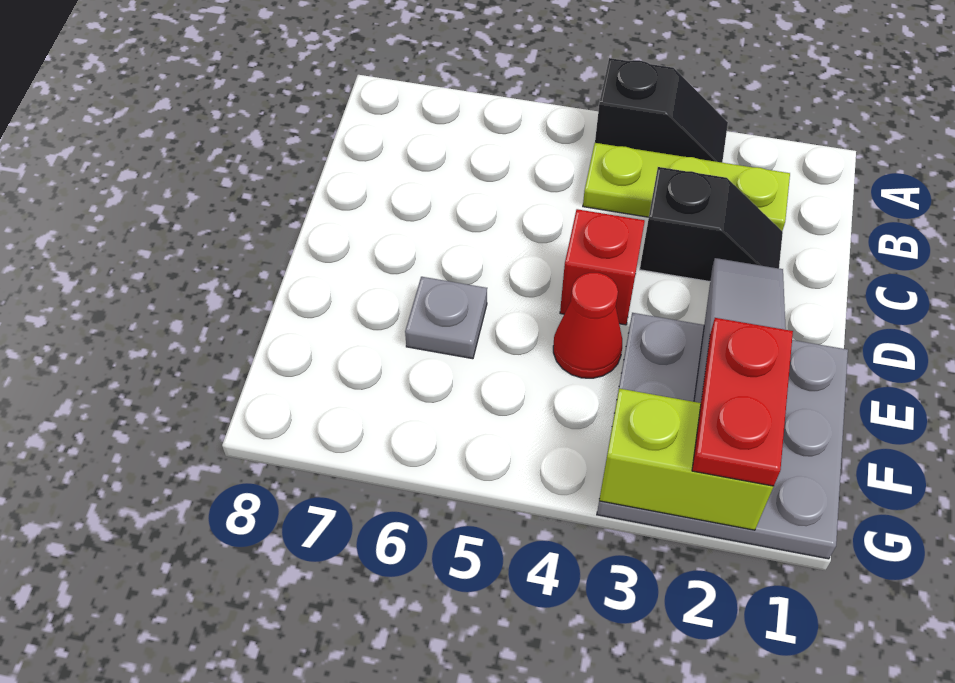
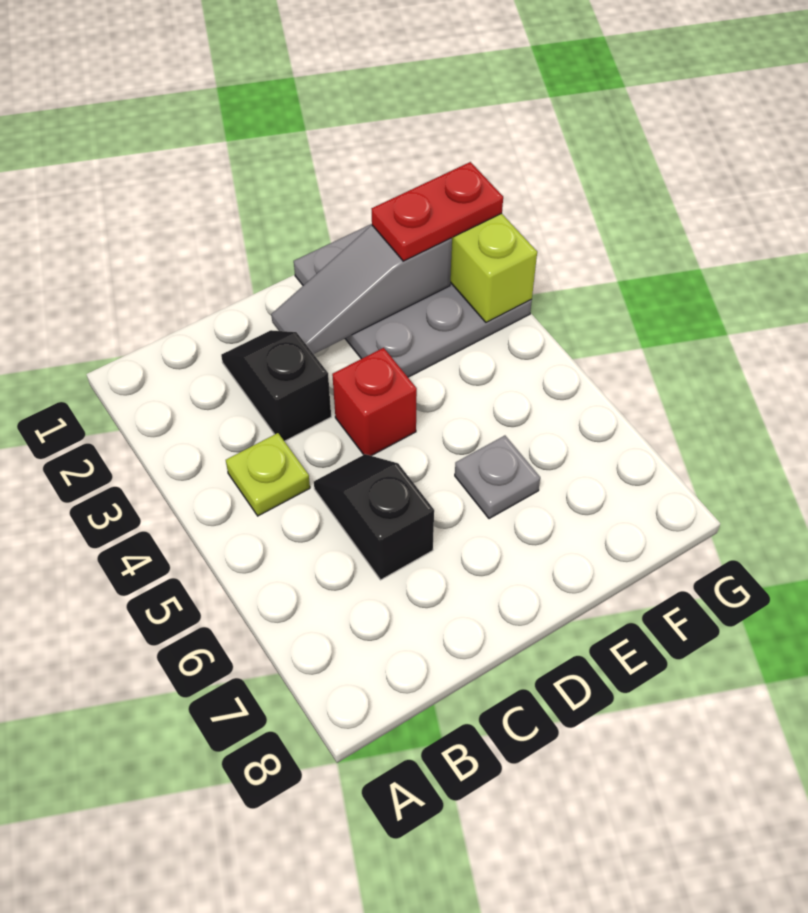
black 1x2 slope [595,58,728,162] -> black 1x2 slope moved to [314,454,434,580]
lime 1x3 plate [583,143,790,231] -> lime 1x1 plate [226,433,310,516]
red 1x1 cone [553,273,622,378] -> none

